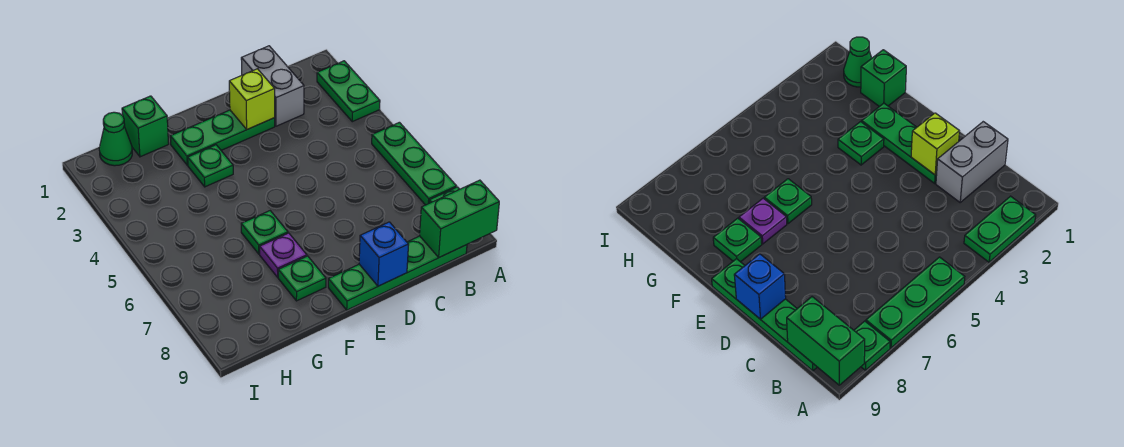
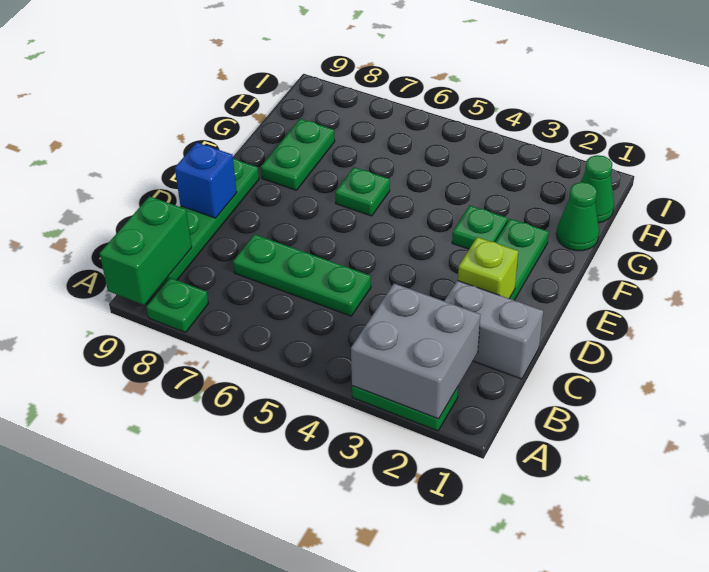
none -> grey 2x2 brick [351,284,481,419]
green 1x3 plate [372,122,456,205] -> green 1x3 plate moved to [233,234,371,316]
purple 1x1 plate [260,233,307,277] -> none
green 1x1 plate [278,256,326,301] -> green 1x2 plate [261,119,335,190]
green 1x1 brick [122,96,169,157] -> green 1x1 cone [556,182,599,251]

